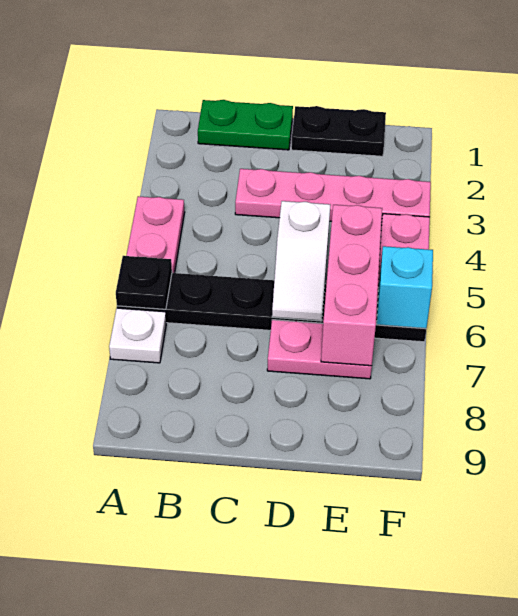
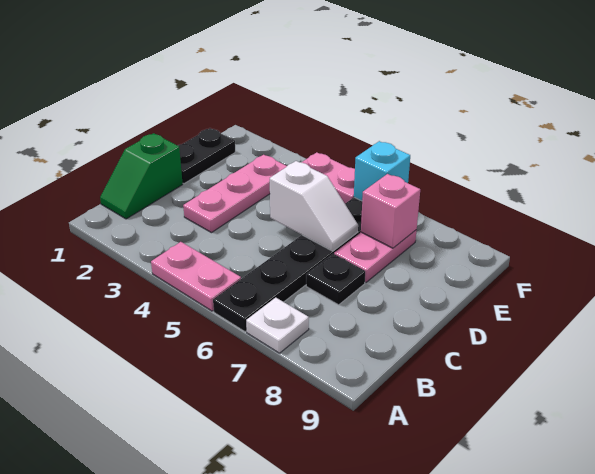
black 1x1 plate [116,256,172,309] -> black 1x1 plate moved to [306,254,365,305]
green 1x2 plate [198,100,293,150] -> green 1x2 slope [100,133,183,219]
pink 1x4 plate [235,169,431,225] -> pink 1x3 plate [183,155,287,233]
pink 1x3 brick [321,205,382,366] -> pink 1x1 brick [361,174,420,248]

